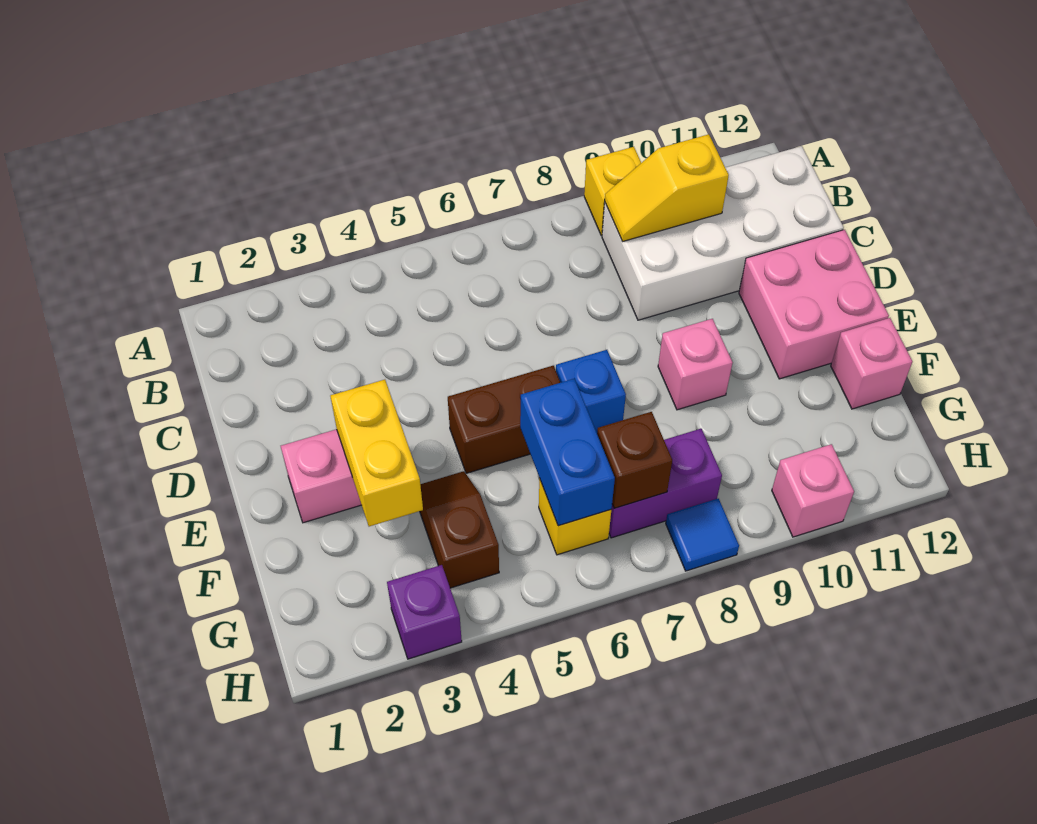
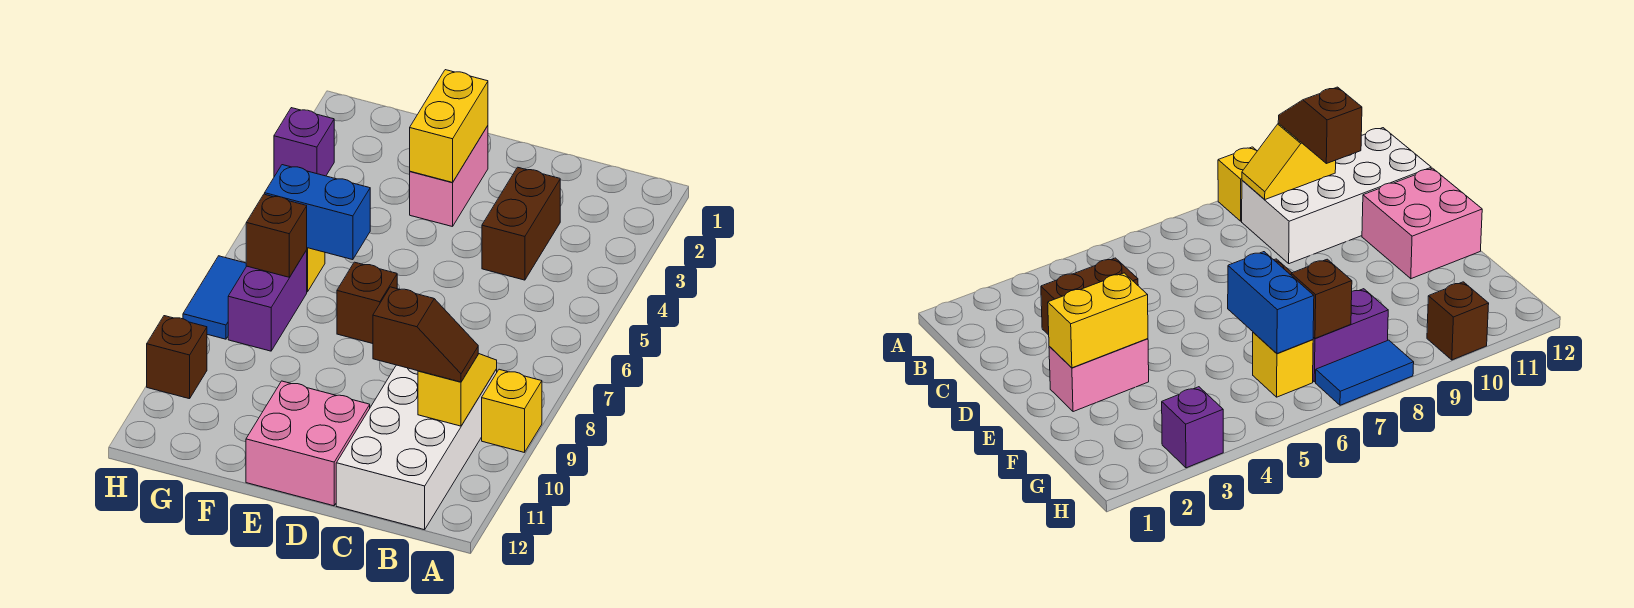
yellow 1x2 brick [330,380,423,526] -> yellow 1x2 brick turned to [410,70,488,182]
brown 1x2 brick [448,366,560,473] -> brown 1x2 brick moved to [482,167,560,280]
blue 1x1 brick [556,350,626,433] -> brown 1x1 brick [337,262,397,344]
pink 1x1 brick [658,319,733,410] -> none
brown 1x2 slope [420,471,499,588] -> brown 1x2 slope moved to [373,287,478,382]
pink 1x1 brick [831,318,912,409] -> none
blue 1x1 tile [666,499,739,571] -> blue 1x2 tile [183,256,246,339]
pink 1x1 brick [772,444,854,537] -> brown 1x1 brick [147,316,207,399]

